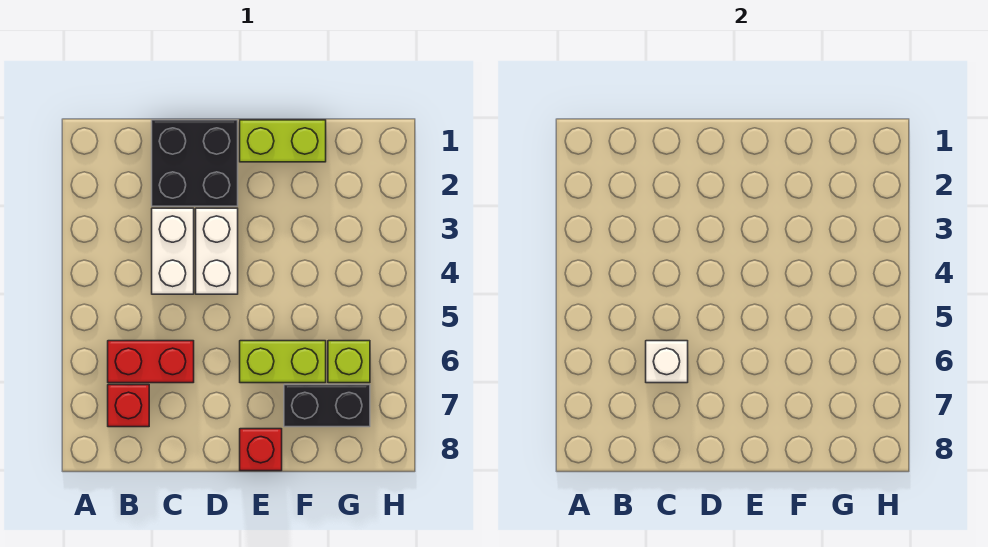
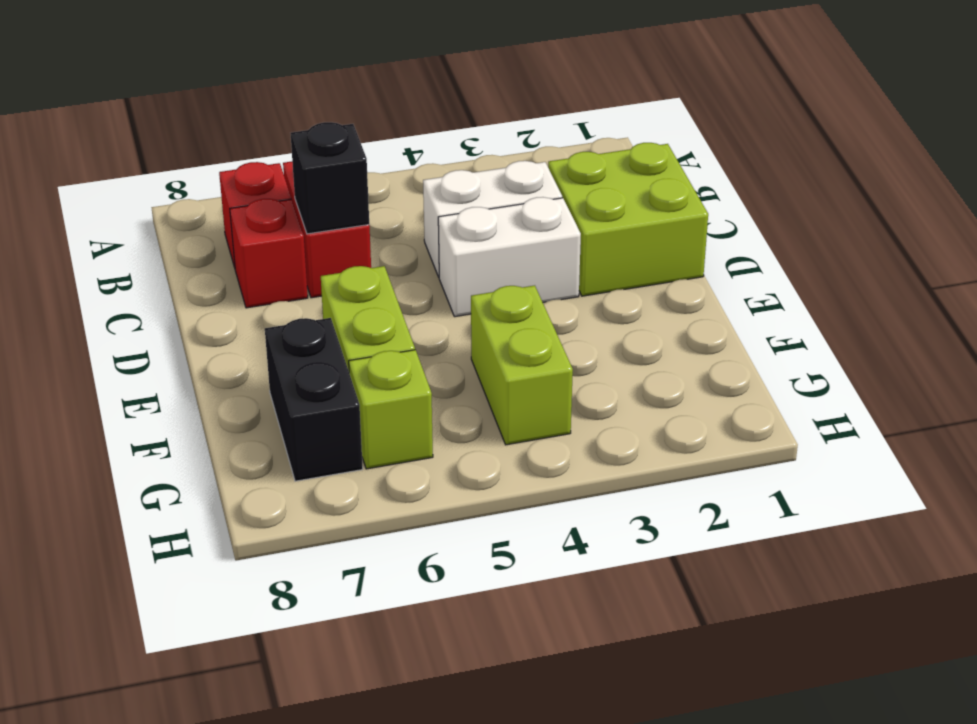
black 2x2 brick [152,120,238,206] -> lime 2x2 brick [548,143,708,296]
white 1x1 brick [646,341,688,383] -> black 1x1 brick [291,122,369,234]
lime 1x2 brick [240,120,326,162] -> lime 1x2 brick moved to [471,285,573,445]
red 1x1 brick [240,429,282,471] -> red 1x1 brick moved to [230,199,308,308]

